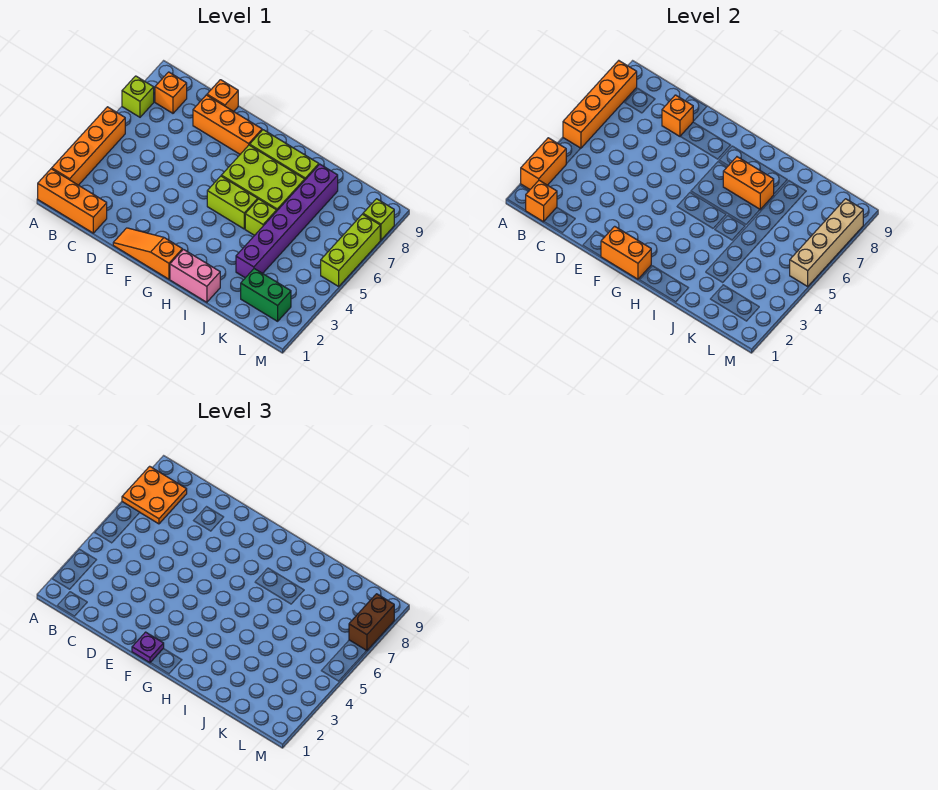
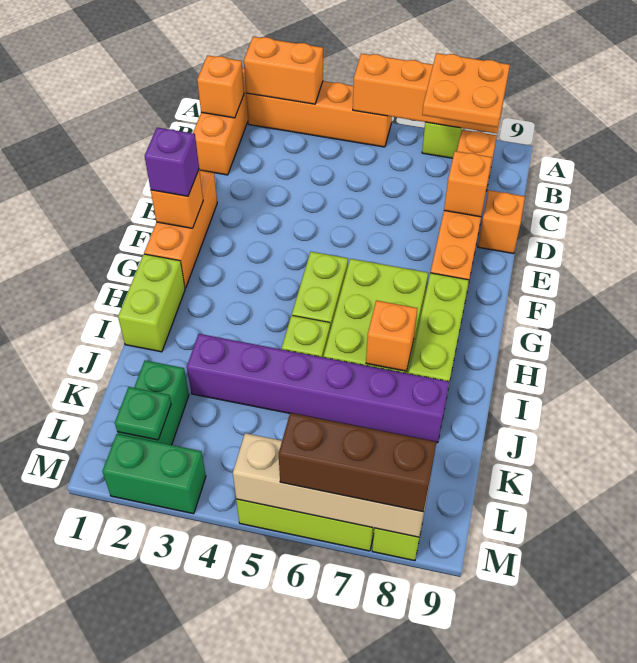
orange 1x3 slope [113,228,182,279] -> orange 1x3 brick [144,170,217,288]
orange 1x2 brick [601,226,651,279] -> orange 1x1 brick [151,170,203,228]
purple 1x1 plate [132,632,164,663] -> purple 1x1 brick [145,127,199,196]
pink 1x2 brick [170,249,220,302] -> lime 1x2 brick [118,254,185,352]
orange 1x2 brick [723,157,774,209] -> orange 1x1 brick [366,300,417,371]
none -> green 1x1 plate [115,387,171,440]
none -> green 1x2 brick [103,434,206,514]
brown 1x2 brick [349,594,394,651] -> brown 1x3 brick [279,413,436,512]

